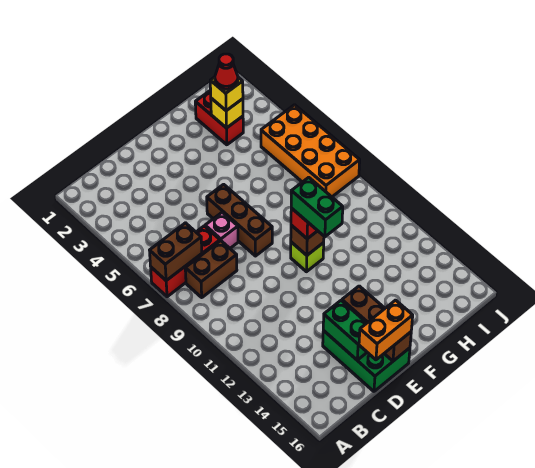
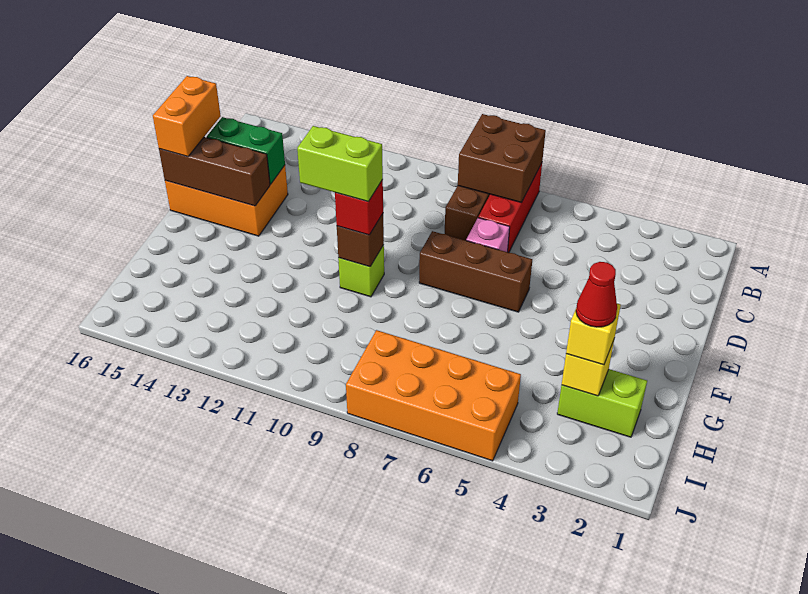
brown 1x2 brick [150,223,202,281] -> brown 2x2 brick [458,114,546,203]
green 2x3 brick [323,330,410,391] -> orange 2x3 brick [165,165,288,236]
green 1x2 brick [291,177,343,237] -> lime 1x2 brick [297,126,383,201]
red 1x2 brick [195,90,243,145] -> lime 1x2 brick [557,369,647,437]

